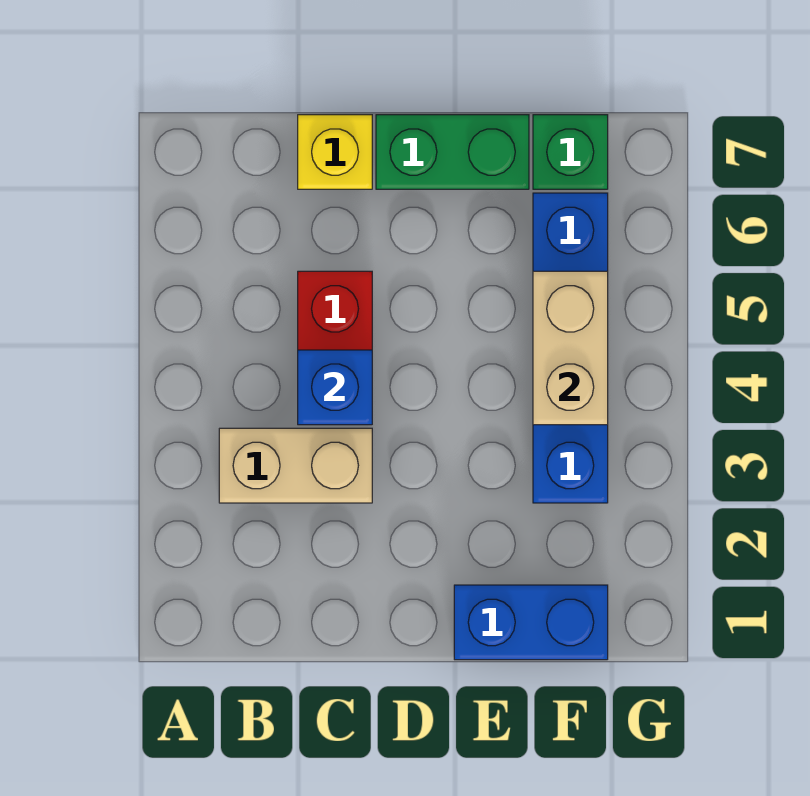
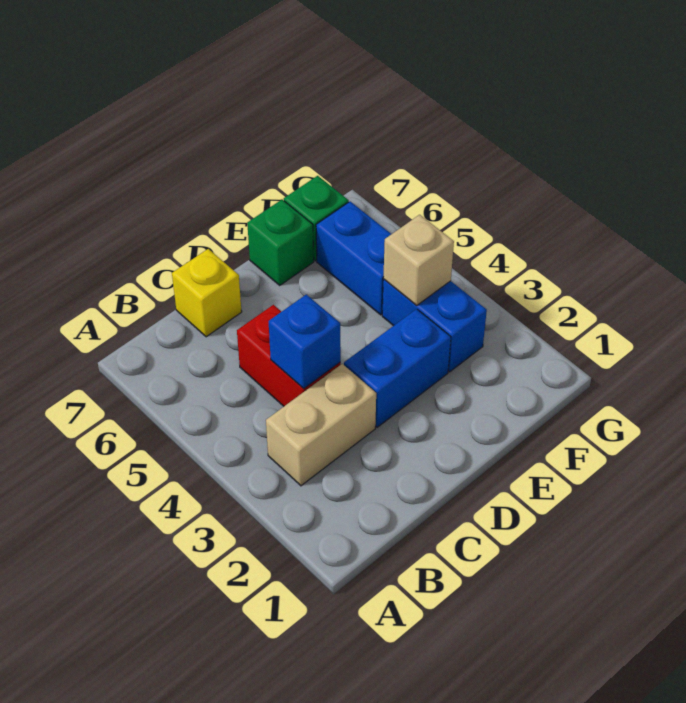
green 1x2 brick [376,115,529,189] -> green 1x1 brick [247,200,314,285]
blue 1x2 brick [454,585,608,660] -> blue 1x2 brick moved to [344,309,451,427]
tan 1x2 brick [533,271,608,425] -> tan 1x1 brick [383,215,454,306]

